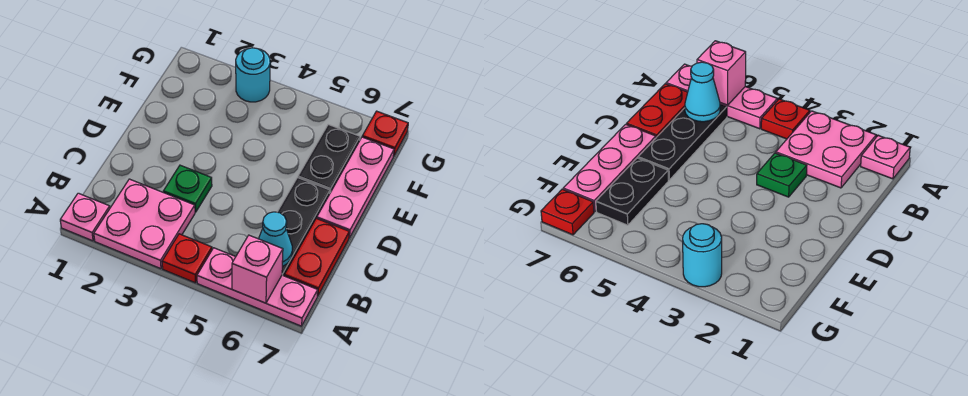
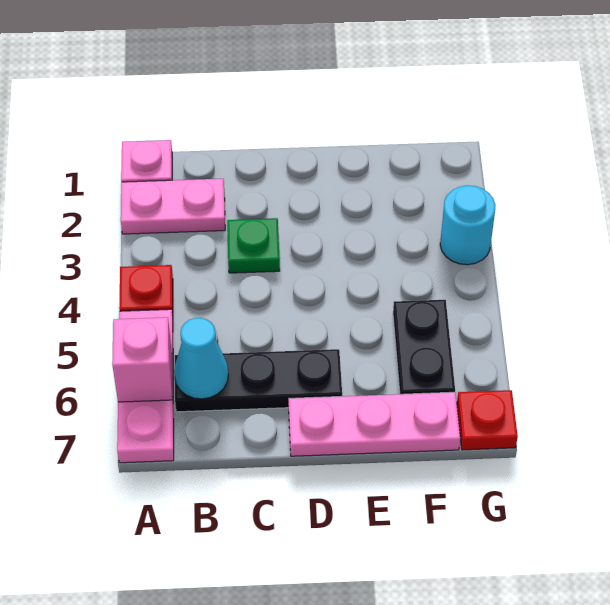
pink 2x2 plate [94,179,195,269] -> pink 1x2 plate [121,179,225,234]
red 1x2 plate [284,218,349,296] -> none
black 1x2 plate [298,125,360,192] -> black 1x2 plate turned to [393,300,455,394]

